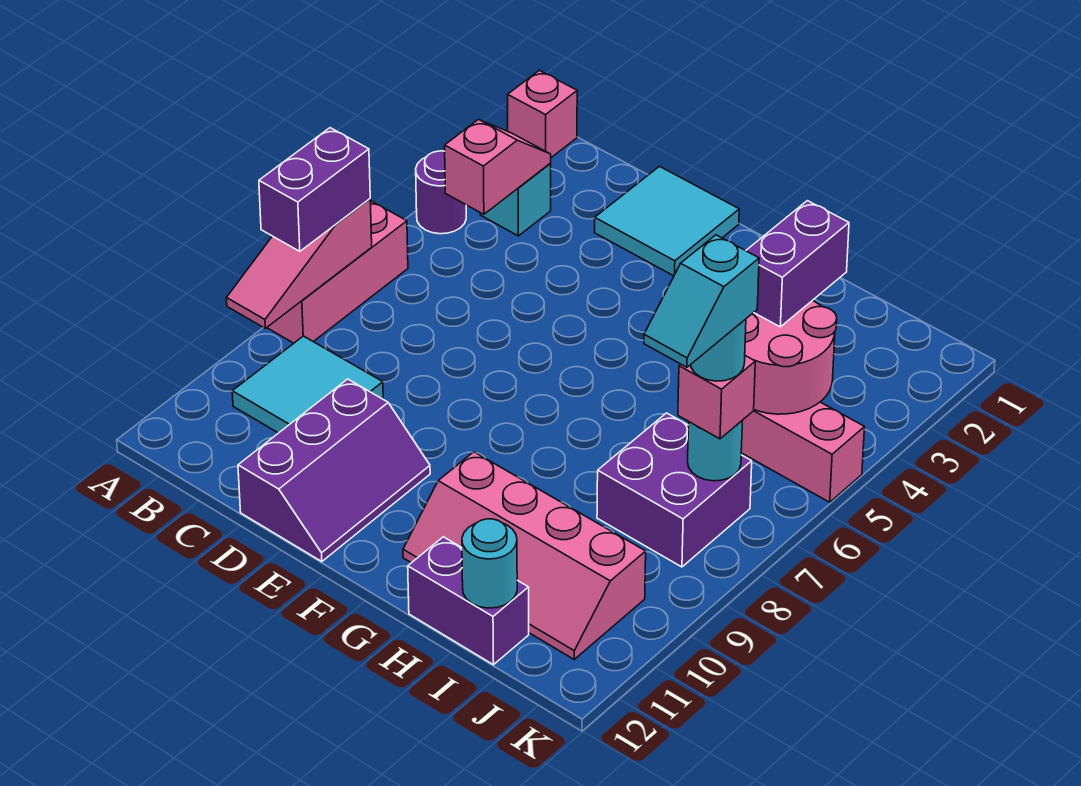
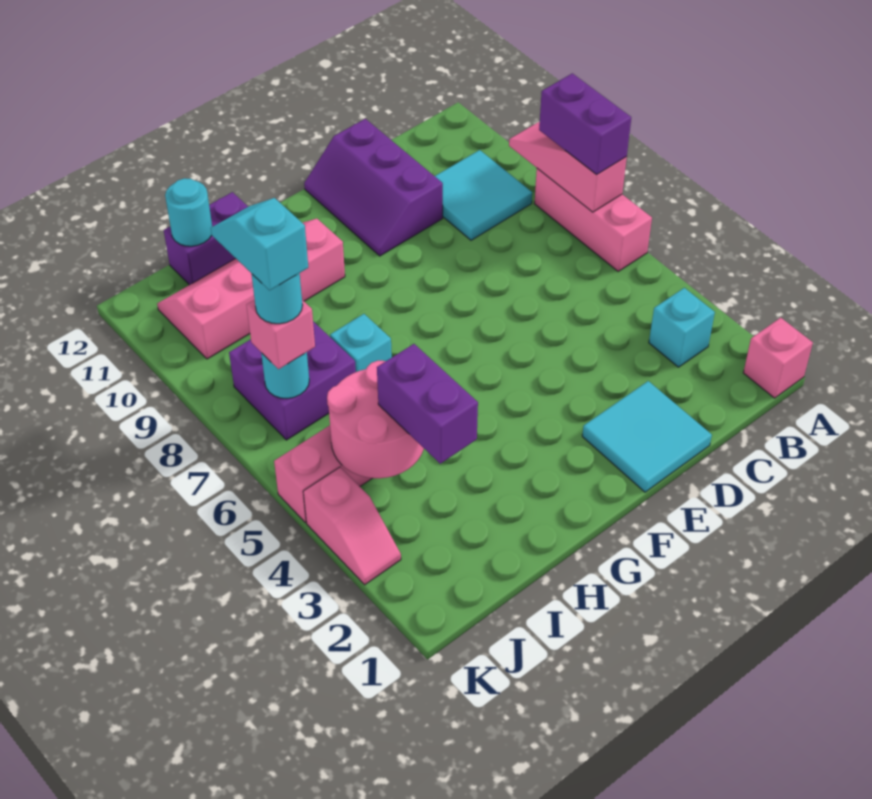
purple 1x1 round brick [416,151,466,234] -> none
pink 1x2 slope [445,119,551,214] -> pink 1x2 slope moved to [303,467,401,585]
none -> cyan 1x1 brick [330,314,392,372]

